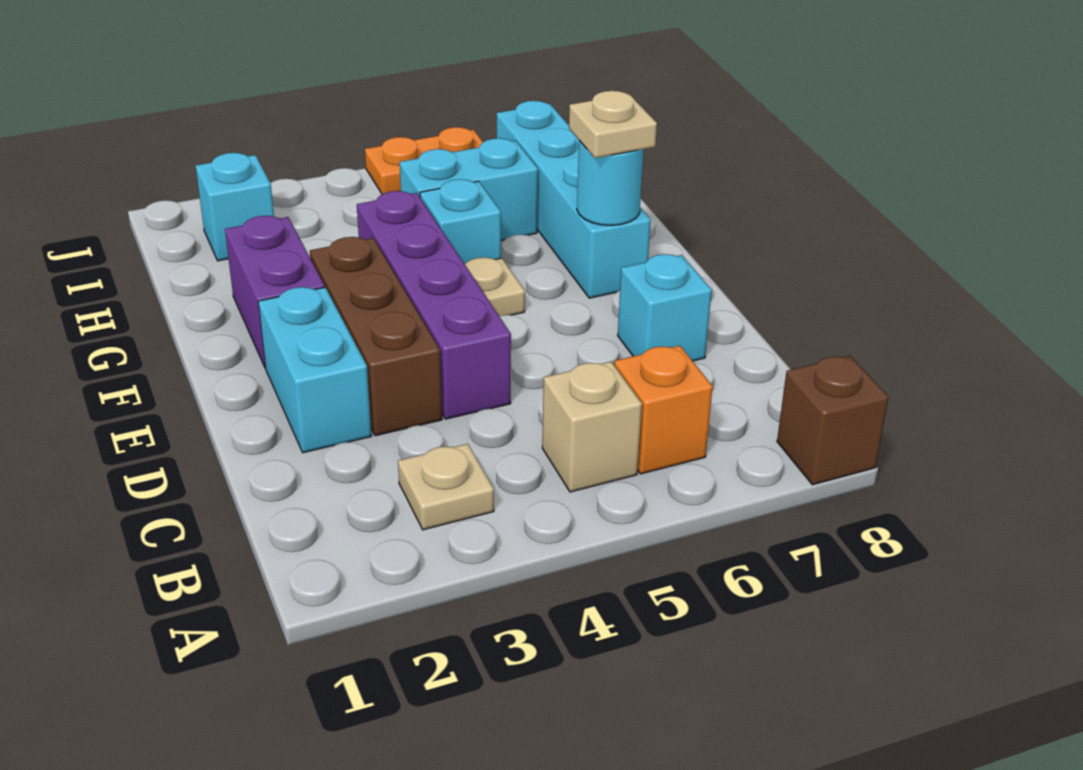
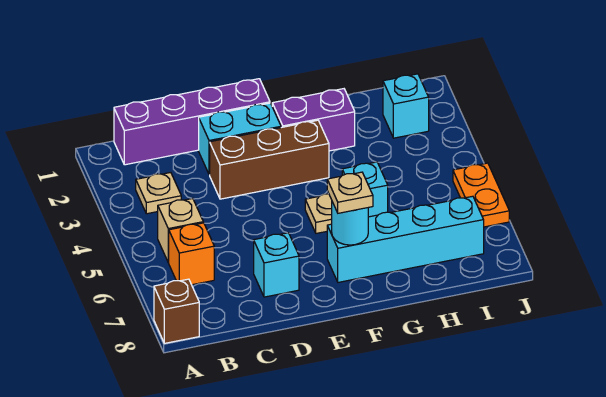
purple 1x4 brick [357,191,511,419] -> purple 1x4 brick moved to [114,79,270,165]
cyan 1x2 brick [400,138,538,241] -> none

